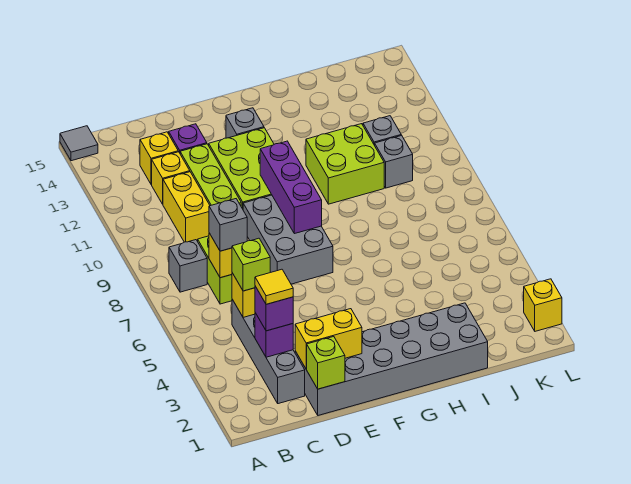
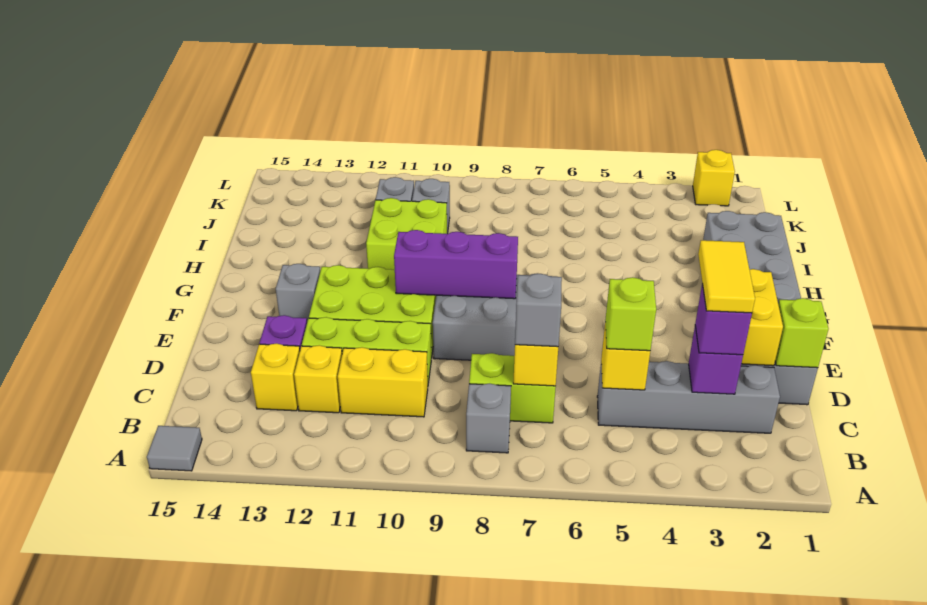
yellow 1x1 tile [255,269,293,304] -> yellow 1x2 tile [698,240,755,313]

